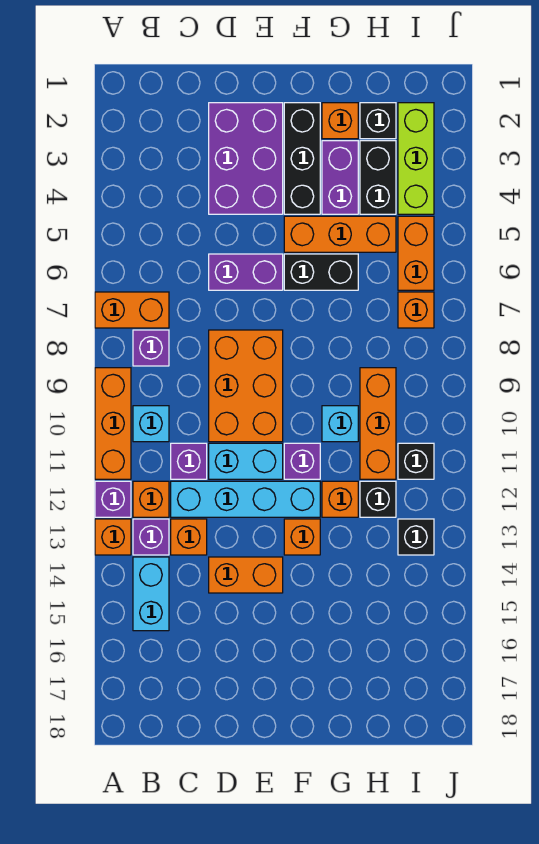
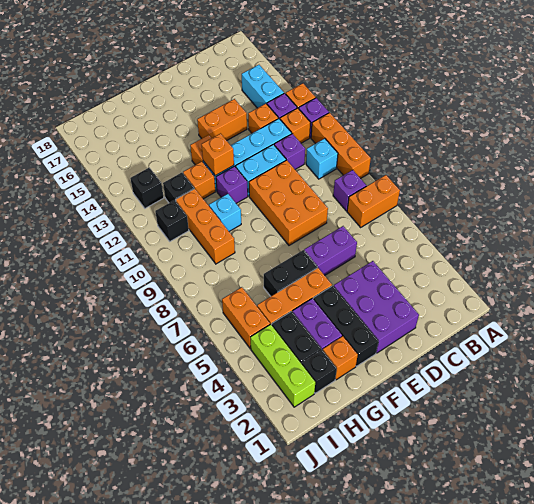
orange 1x1 brick [398,292,434,328] -> orange 1x1 brick moved to [202,134,234,176]

